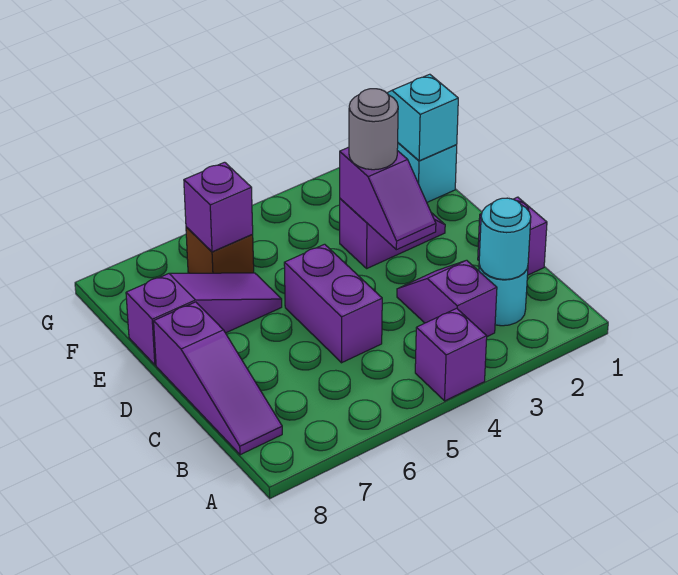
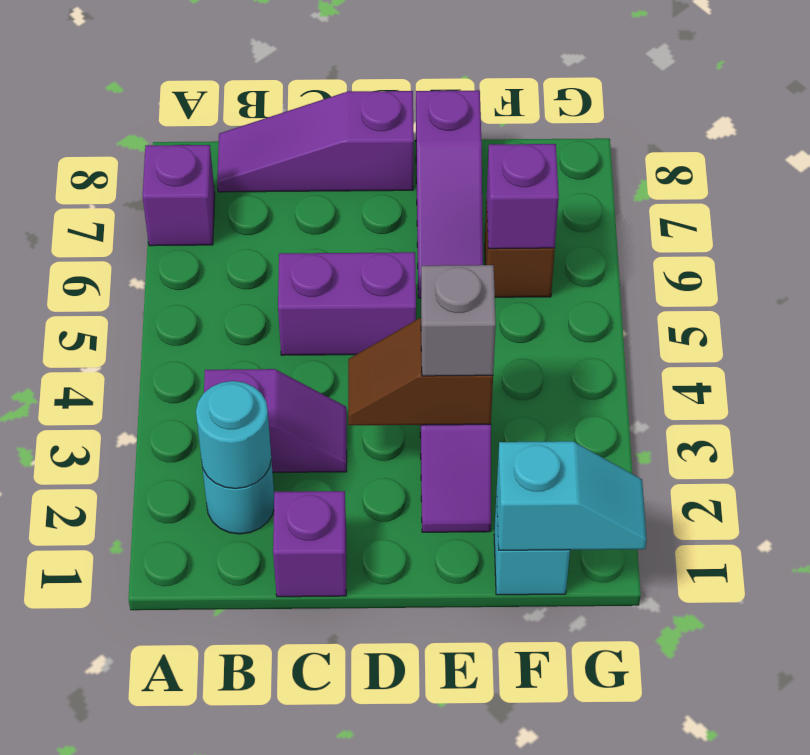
purple 1x1 brick [415,308,487,401] -> purple 1x1 brick moved to [143,145,215,246]
purple 1x2 slope [340,147,436,250] -> brown 1x2 slope [348,318,493,425]
grey 1x1 round brick [349,89,398,170] -> grey 1x1 brick [421,265,496,376]

